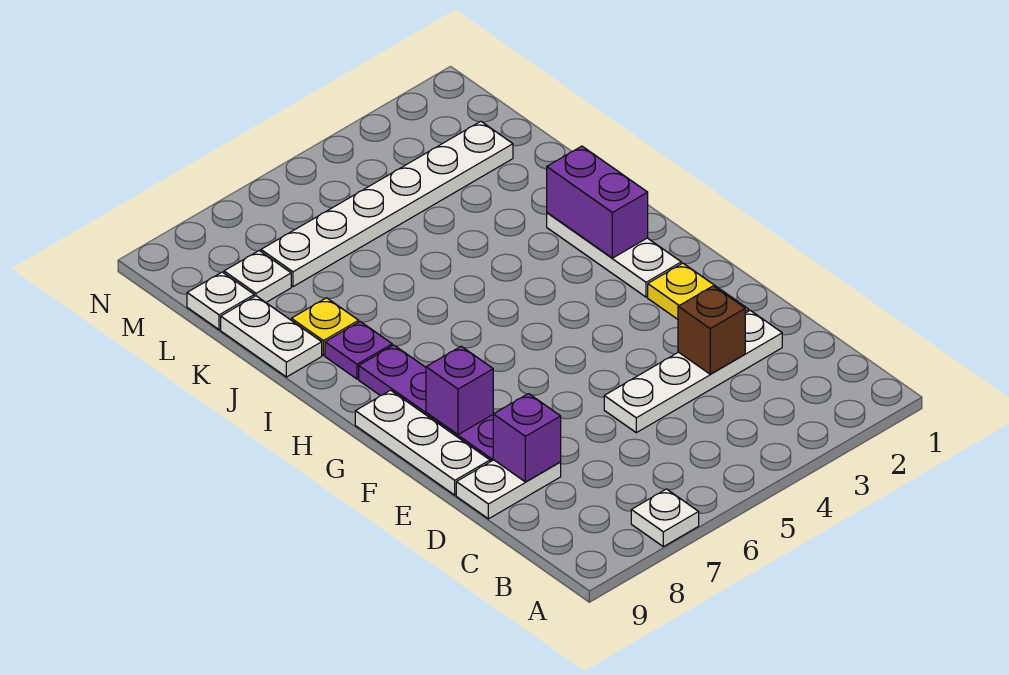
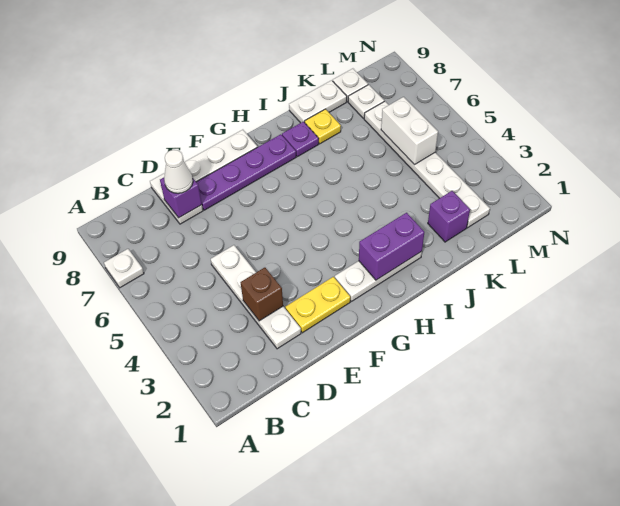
none -> white 1x1 cone [164,150,193,193]
purple 1x1 brick [426,346,493,435] -> purple 1x1 brick moved to [428,191,470,242]
none -> white 1x2 brick [381,97,438,165]

